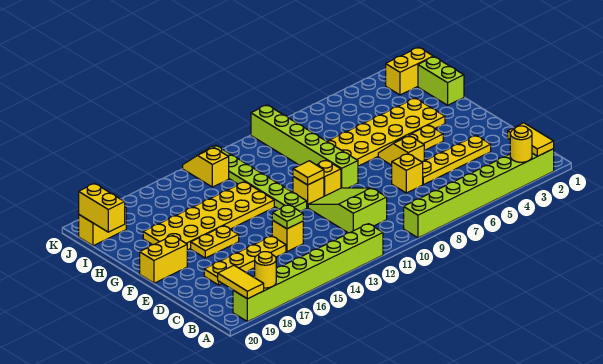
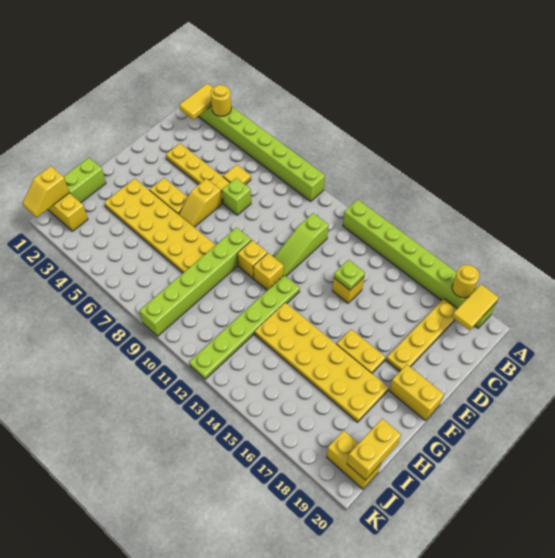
lime 2x3 slope [308,188,387,233] -> lime 1x3 slope [274,213,328,276]
yellow 1x1 brick [392,154,423,193] -> lime 1x1 brick [222,178,251,215]
yellow 1x4 plate [204,236,286,285] -> yellow 1x4 plate turned to [386,299,457,372]
yellow 1x1 tile [293,161,324,185] -> yellow 1x1 tile moved to [223,165,251,185]
yellow 1x2 slope [183,148,229,187] -> yellow 1x2 slope moved to [22,166,69,218]

